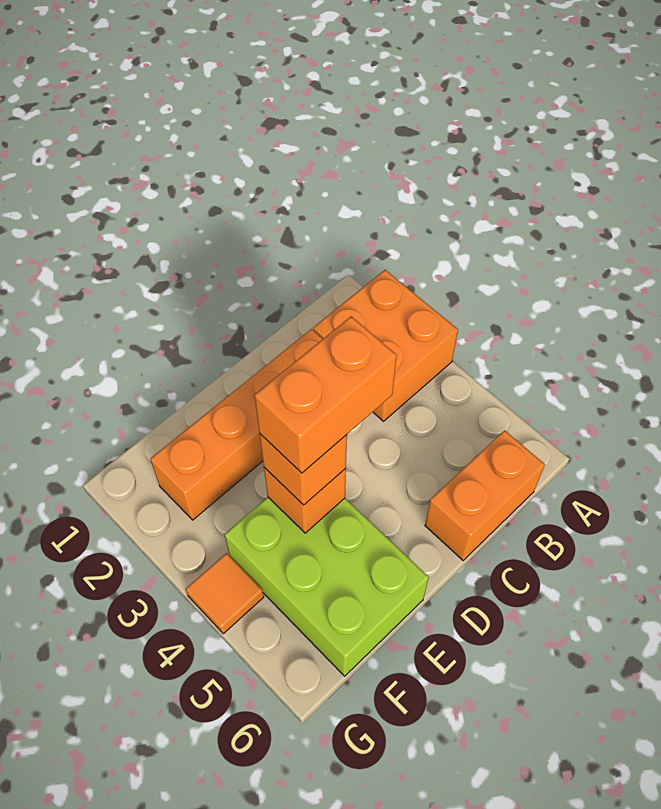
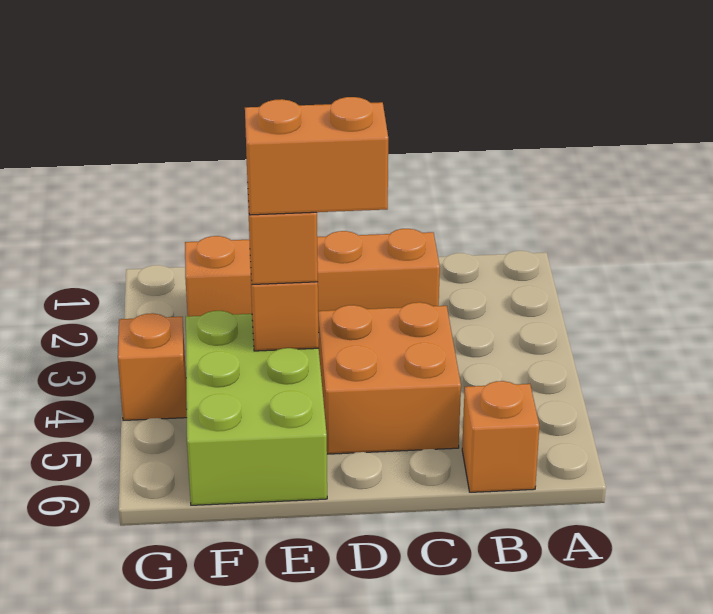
orange 2x2 brick [313,270,458,421] -> orange 2x2 brick moved to [318,302,461,454]
orange 1x2 brick [425,430,545,561] -> orange 1x1 brick [462,381,539,492]
orange 1x1 tile [186,553,264,634] -> orange 1x1 brick [118,313,187,420]

